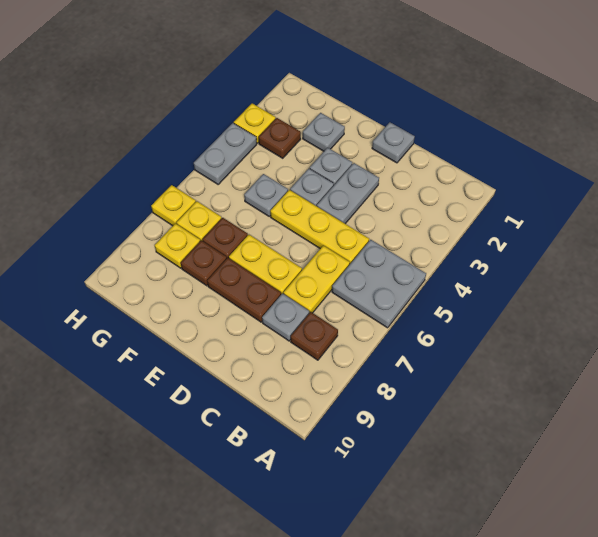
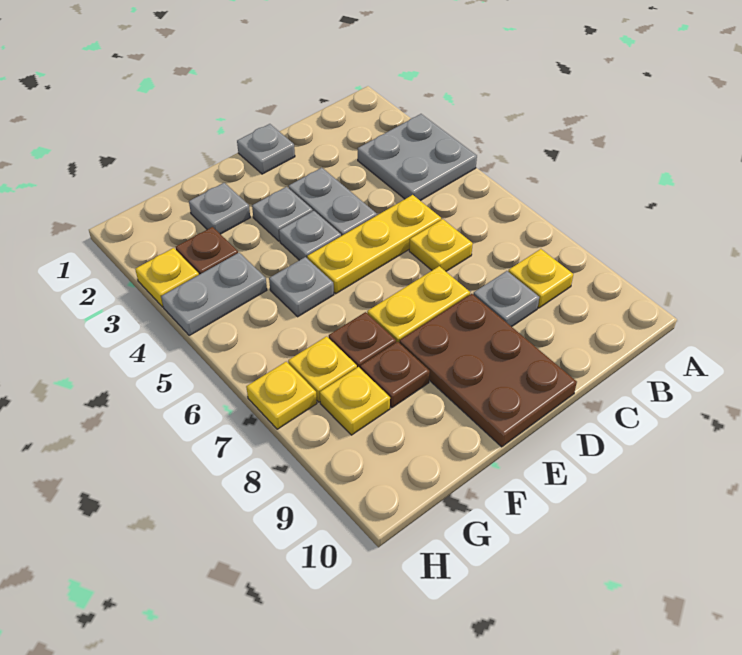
grey 2x2 plate [332,240,426,328] -> grey 2x2 plate moved to [358,114,477,201]
brown 1x1 plate [291,312,338,360] -> yellow 1x1 plate [508,249,573,308]
yellow 1x2 plate [283,246,350,313] -> yellow 1x1 plate [409,219,473,271]
brown 1x2 plate [207,258,281,322] -> brown 2x3 plate [399,294,577,447]
grey 1x2 plate [194,123,257,184] -> grey 1x2 plate turned to [161,253,267,335]

